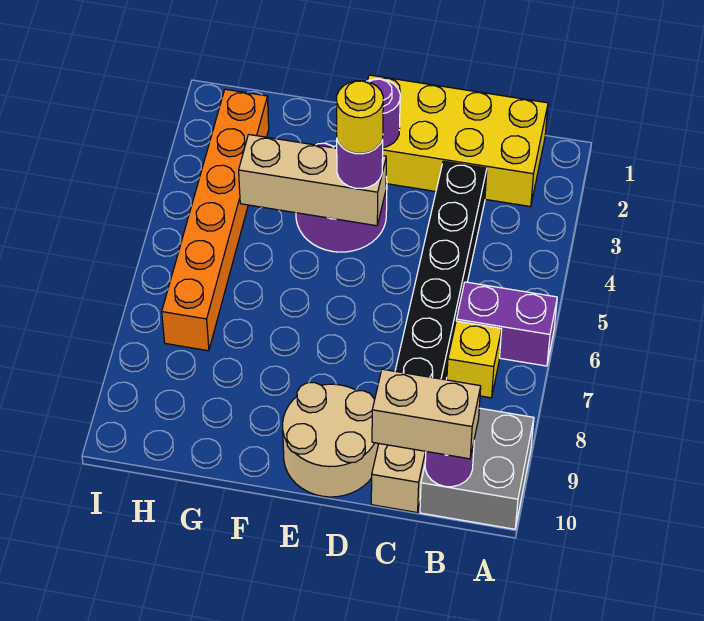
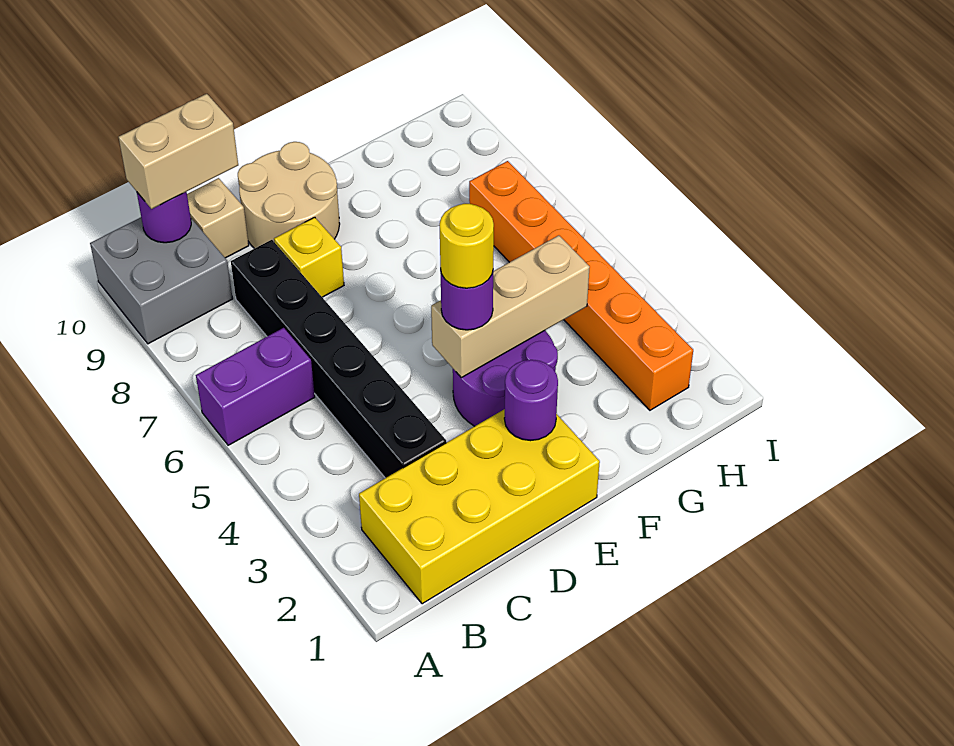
yellow 1x1 brick [447,321,502,398] -> yellow 1x1 brick moved to [274,217,344,297]

